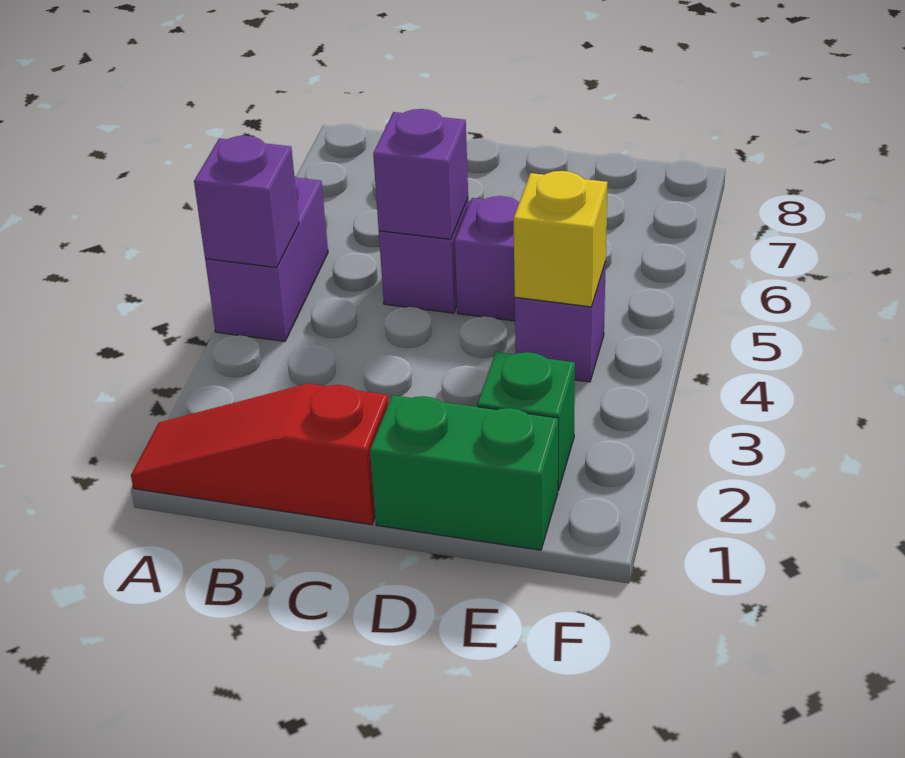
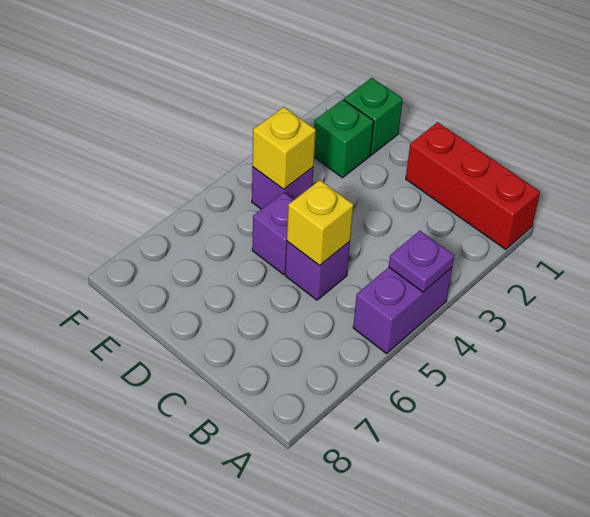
red 1x3 slope [131,384,389,525] -> red 1x3 brick [406,122,540,249]
purple 1x1 brick [194,136,299,268] -> purple 1x1 plate [389,231,454,292]
purple 1x1 brick [373,109,468,239] -> yellow 1x1 brick [287,180,353,266]
green 1x2 brick [370,395,558,550] -> green 1x1 brick [344,78,403,155]

